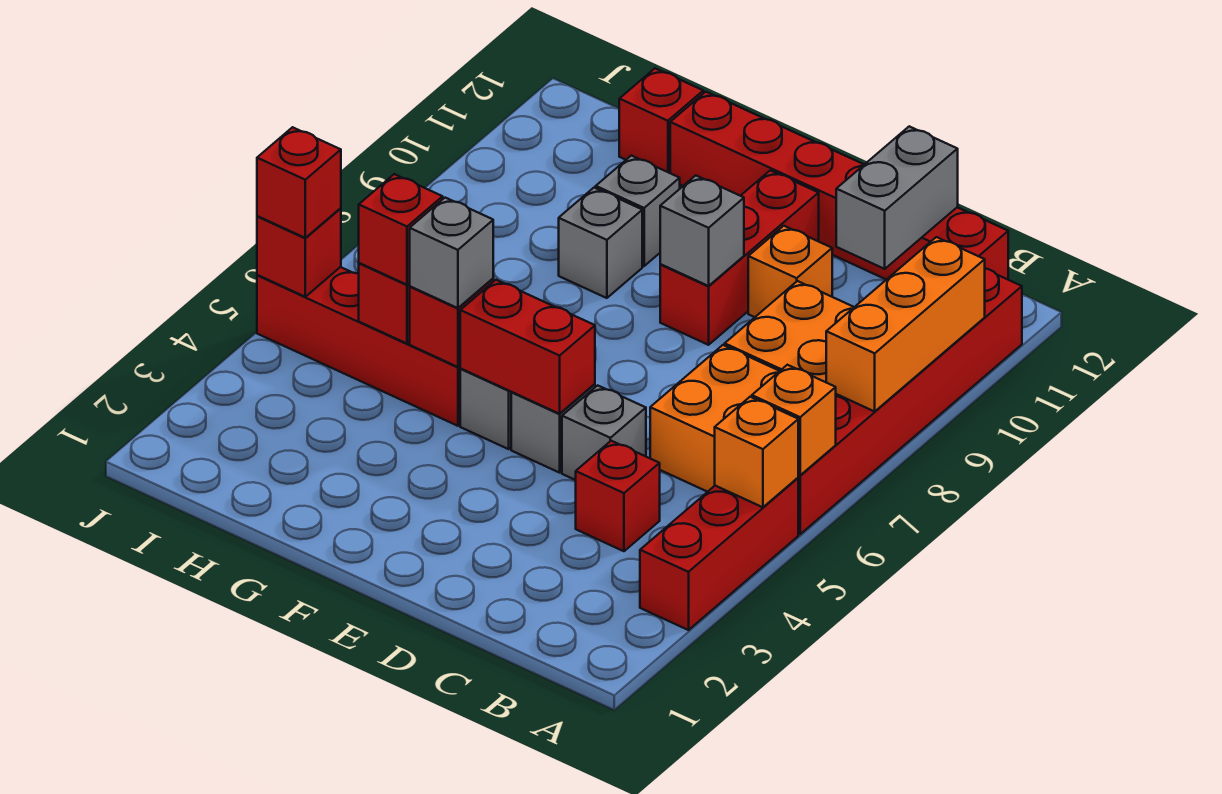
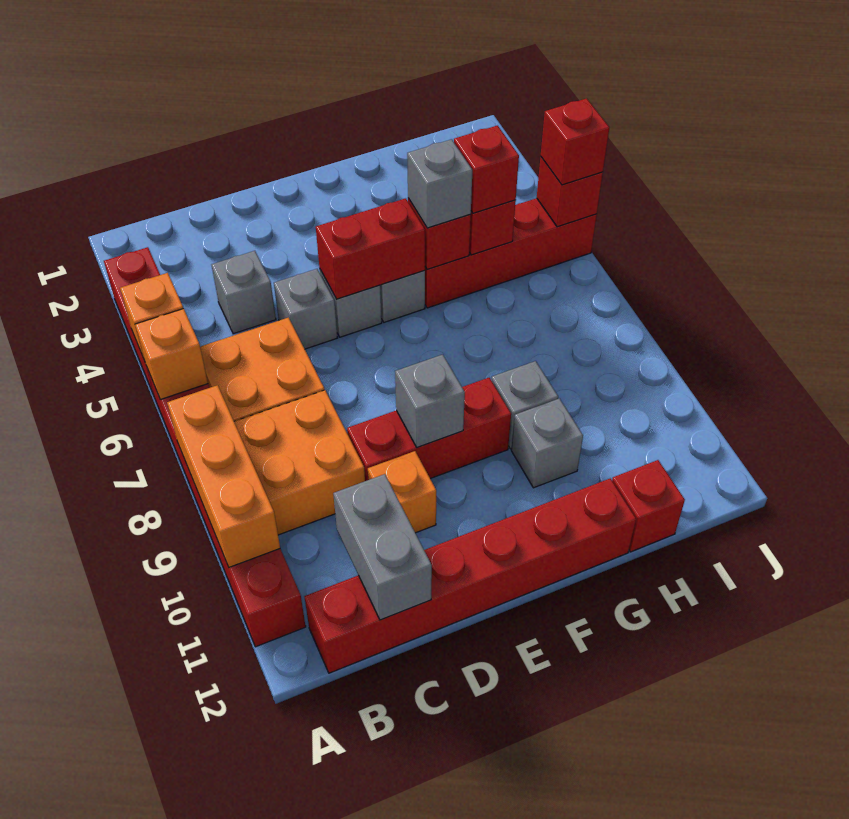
red 1x1 brick [576,441,660,551] -> grey 1x1 brick [212,251,276,334]
red 1x3 brick [660,170,819,345] -> red 1x3 brick turned to [347,378,511,481]

